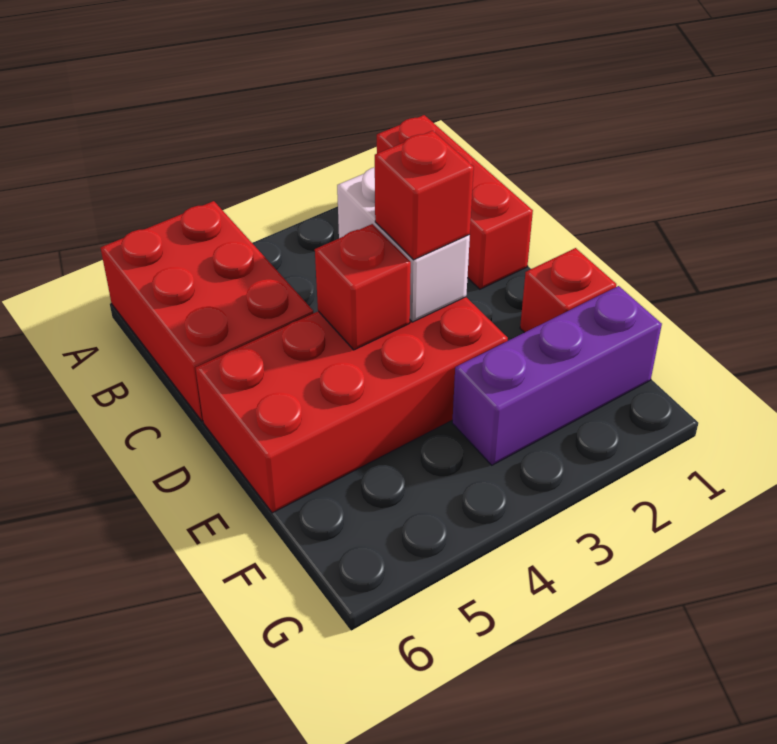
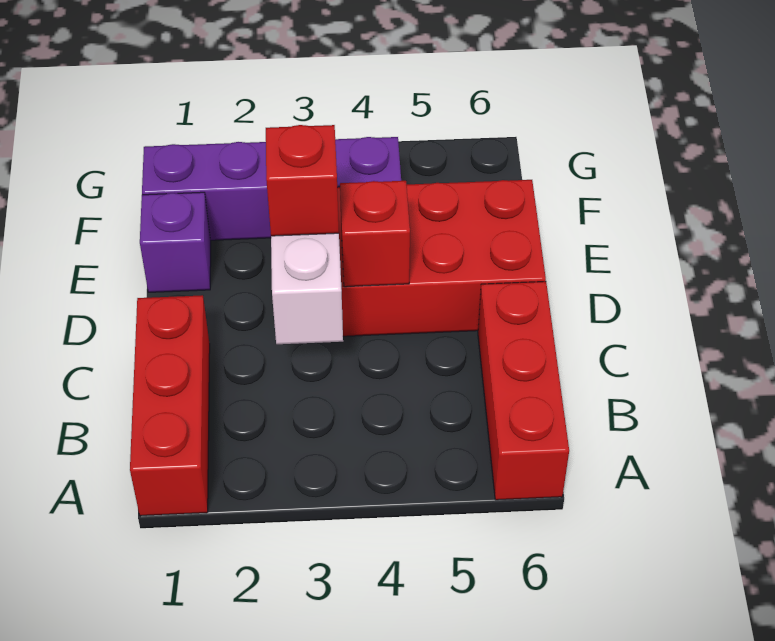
red 2x3 brick [101,201,313,421] -> red 1x3 brick [478,282,569,500]
red 1x1 brick [520,248,616,333] -> purple 1x1 brick [140,192,211,292]
purple 1x3 brick [452,286,662,465] -> purple 1x4 brick [142,137,401,240]

